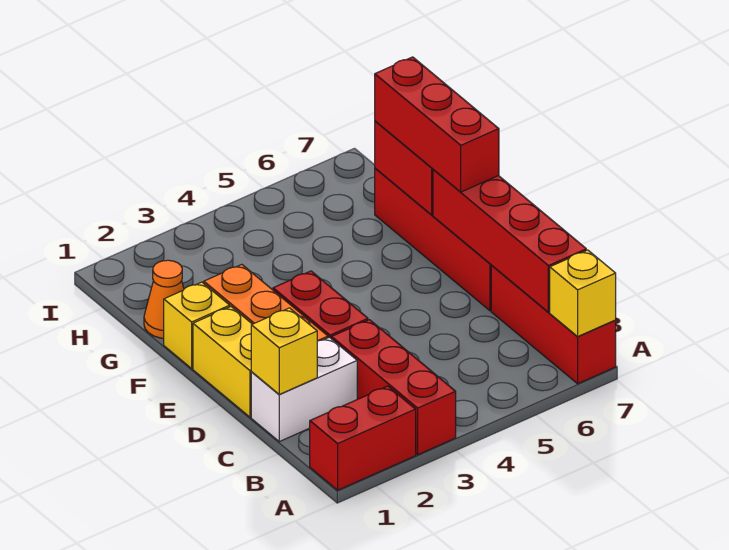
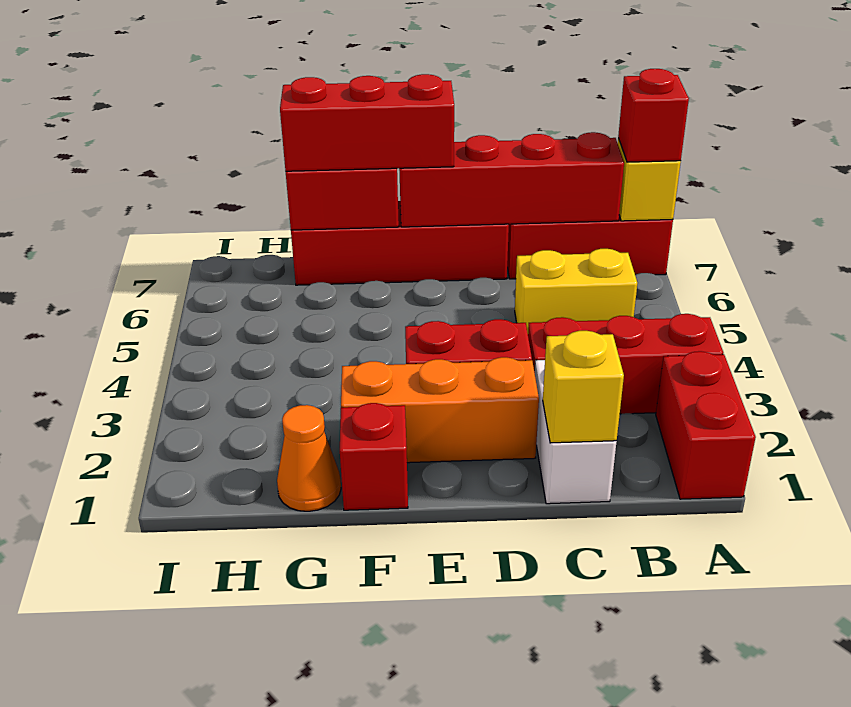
none -> red 1x1 brick [618,69,689,162]
yellow 1x2 brick [193,307,252,417] -> yellow 1x2 brick moved to [515,249,637,333]
yellow 1x1 brick [164,282,230,368] -> red 1x1 brick [340,403,408,510]

